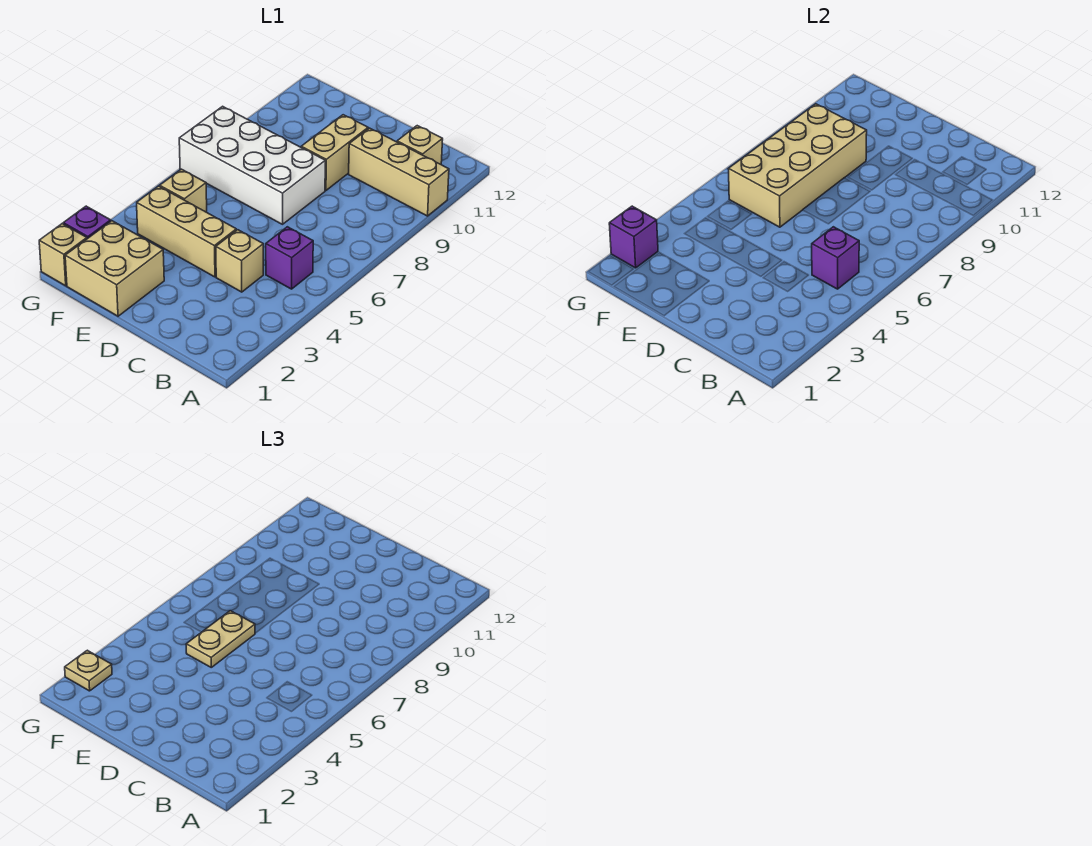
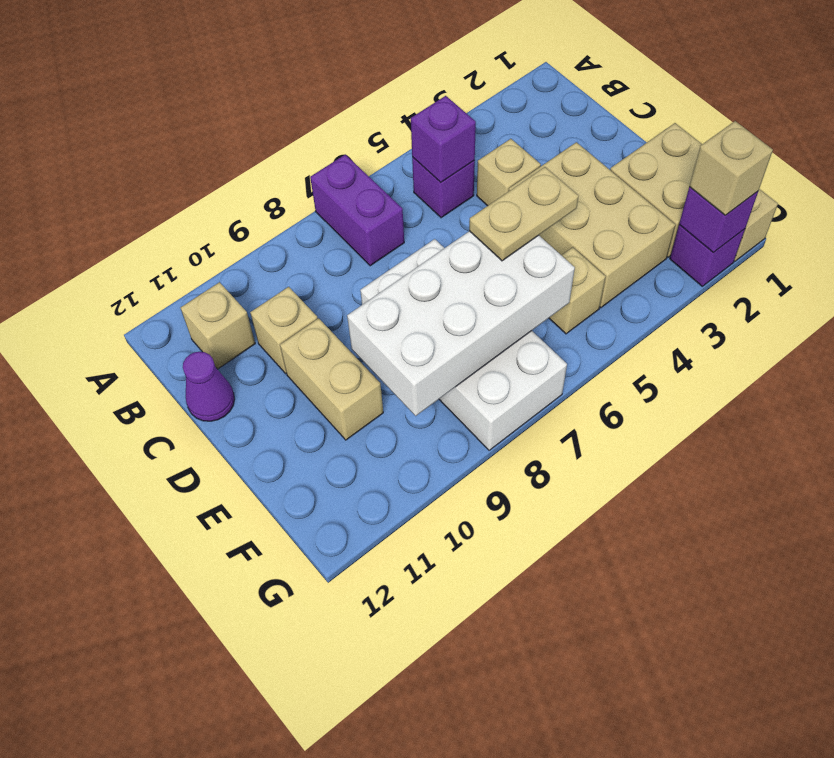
none -> purple 1x2 brick [310,155,404,266]
tan 1x3 brick [349,128,449,216] -> tan 1x1 brick [250,287,318,374]
none -> purple 1x1 cone [183,352,235,421]
tan 1x3 brick [137,186,236,277] -> tan 2x3 brick [509,142,676,308]
tan 1x2 brick [301,115,368,190] -> tan 1x2 brick turned to [280,318,383,440]
tan 2x4 brick [729,104,867,227] -> white 2x4 brick [347,231,575,416]
tan 1x1 plate [65,650,112,691] -> tan 1x1 brick [689,121,773,215]

